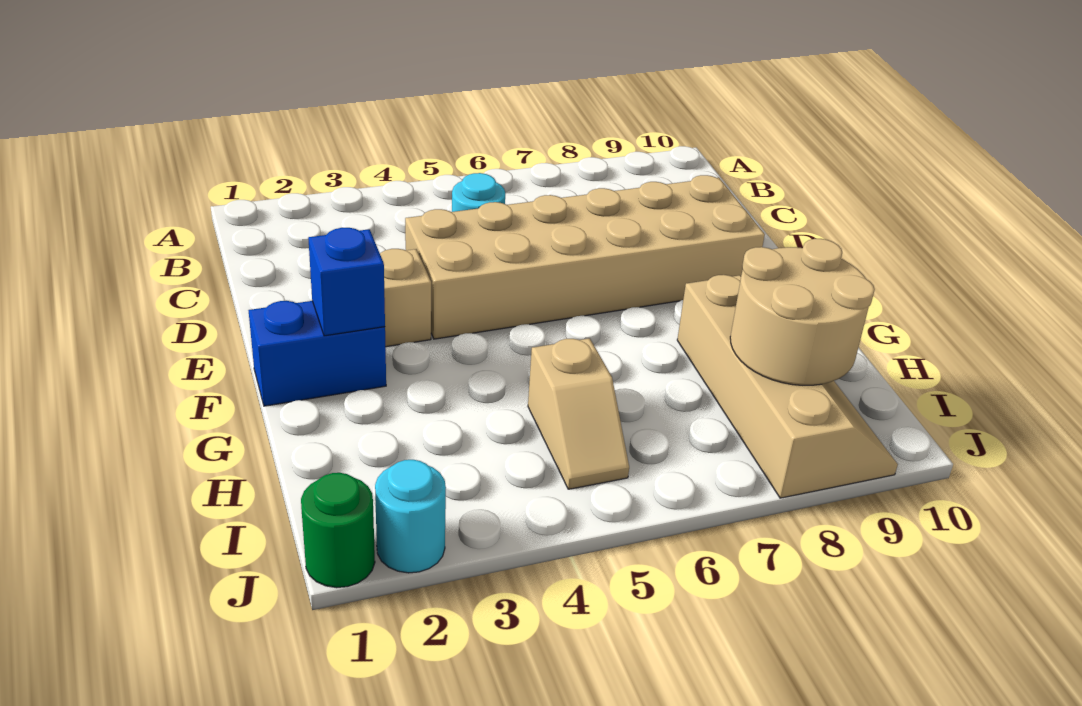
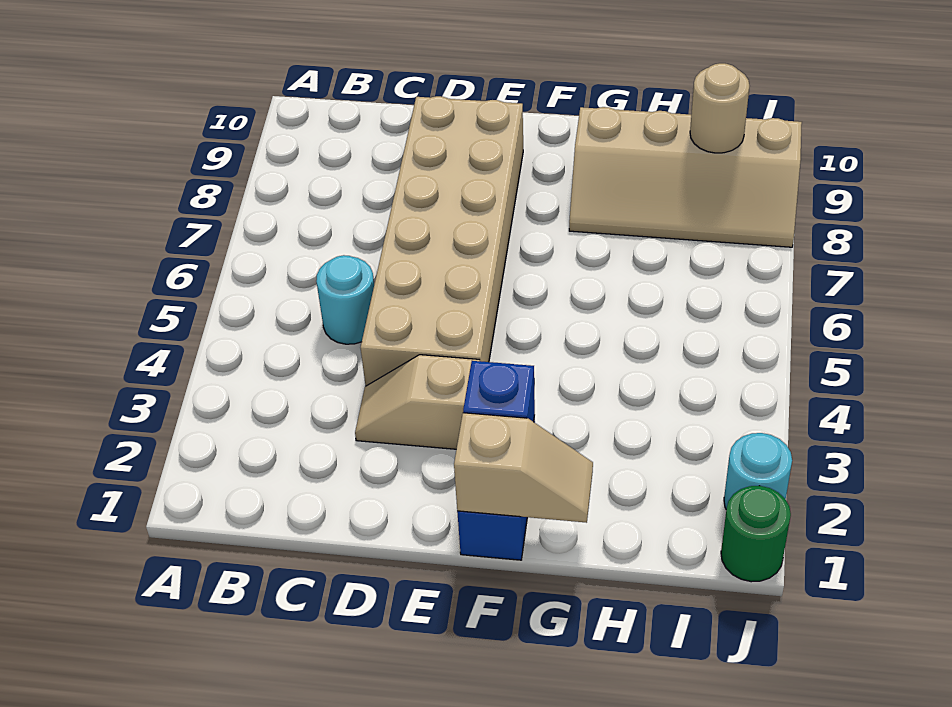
tan 2x4 slope [677,275,898,498] -> tan 2x4 slope turned to [569,107,802,247]
tan 1x2 slope [528,338,629,489] -> tan 1x2 slope moved to [454,413,593,523]
tan 2x2 round brick [730,239,875,385] -> tan 1x1 round brick [690,63,749,153]

